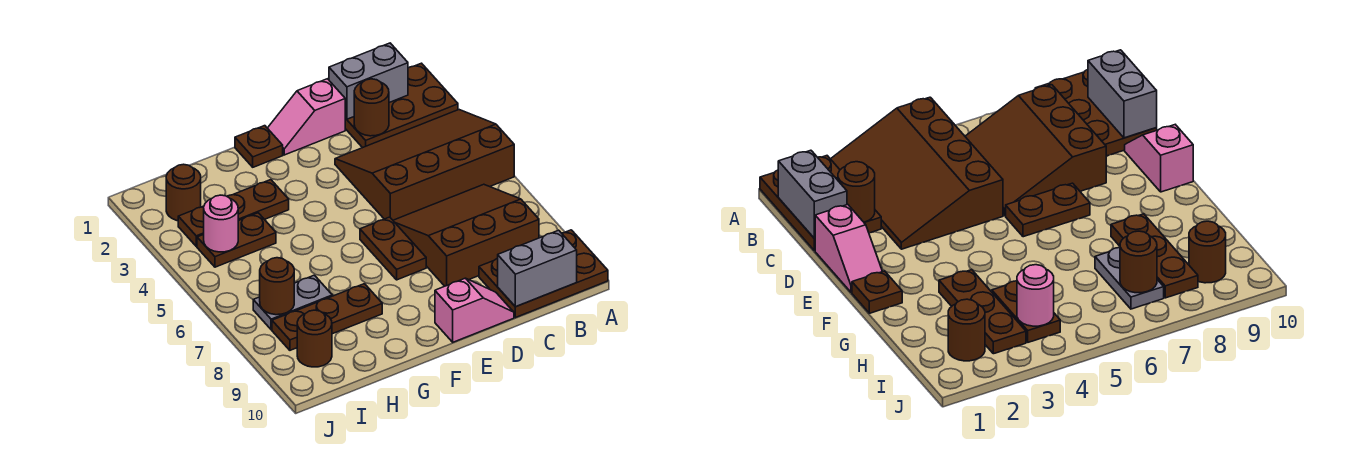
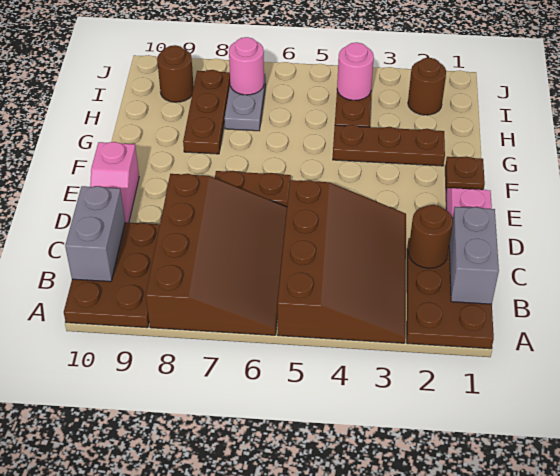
brown 3x3 slope [393,184,539,286] -> brown 3x4 slope [146,174,287,335]
brown 1x3 plate [178,180,289,246] -> brown 1x3 plate turned to [333,125,445,166]
brown 1x1 round brick [260,258,294,315] -> pink 1x1 round brick [229,37,264,95]

